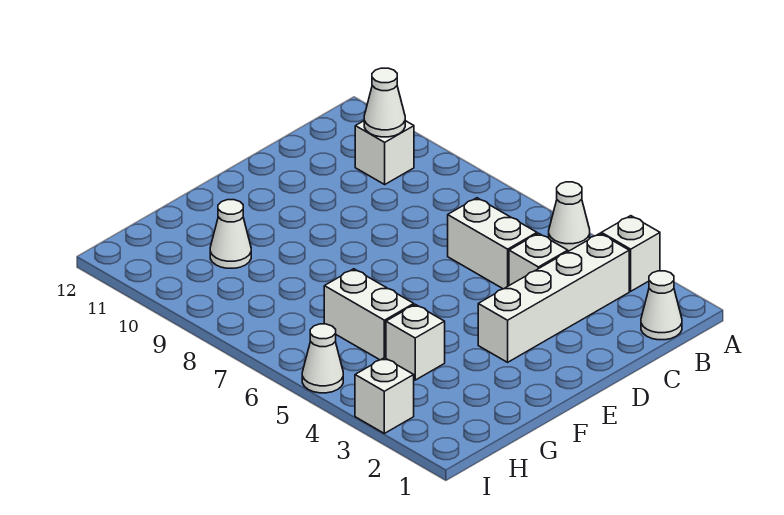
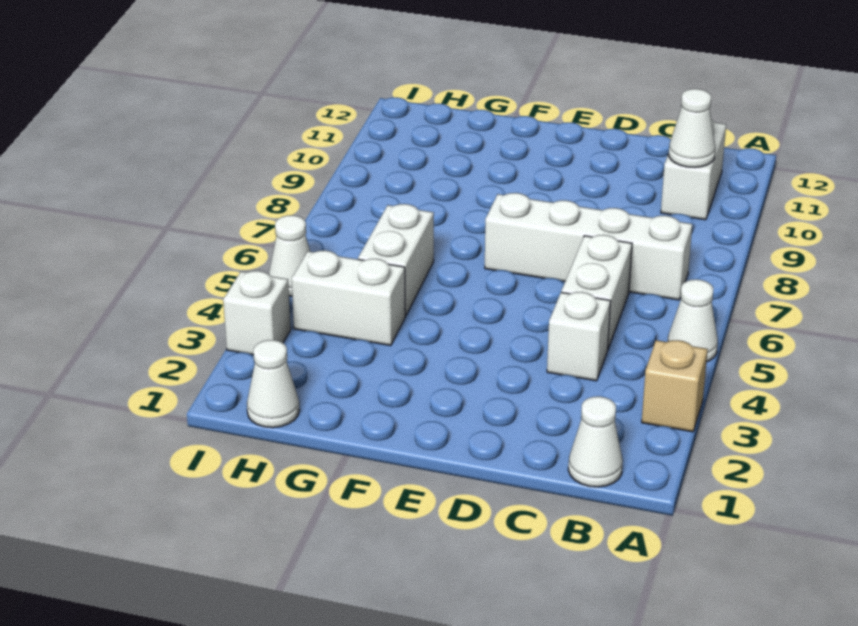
white 1x1 brick [601,216,660,291] -> tan 1x1 brick [642,340,708,432]
white 1x4 brick [478,234,629,362] -> white 1x4 brick moved to [485,193,692,300]
white 1x1 brick [355,121,414,184] -> white 1x2 brick [661,119,726,220]
white 1x1 brick [386,304,445,380] -> white 1x2 brick [292,250,405,346]
white 1x1 cone [210,200,251,268] -> white 1x1 cone moved to [247,340,300,428]

